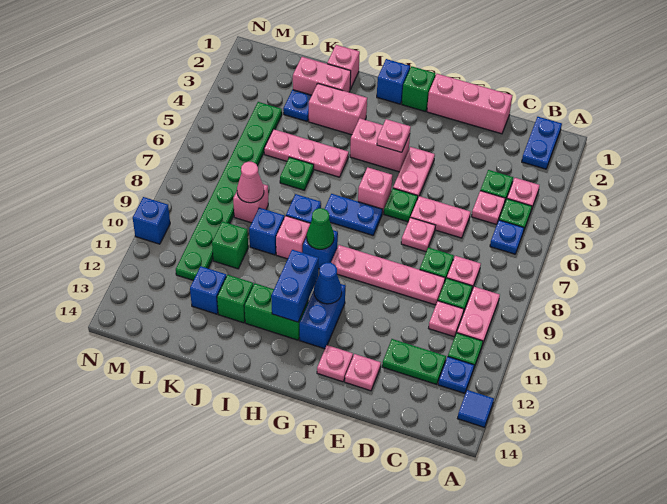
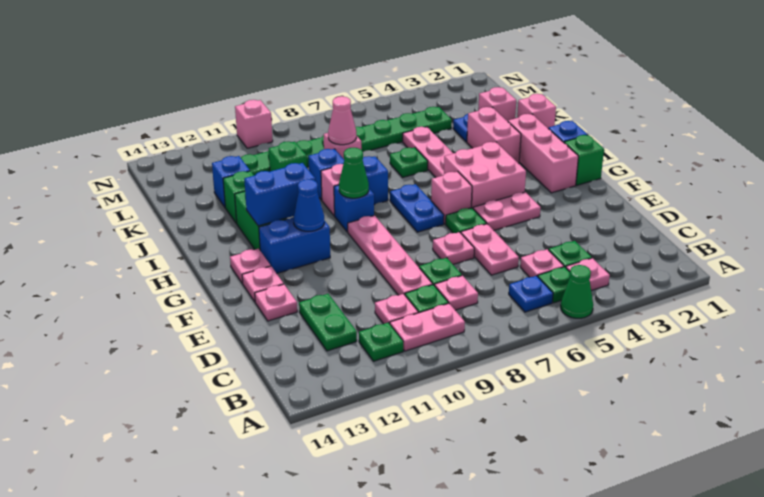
none -> green 1x1 cone [561,265,593,318]
blue 1x1 tile [458,390,494,427] -> none
blue 1x2 plate [522,117,562,169] -> none
blue 1x1 plate [438,357,474,394] -> none
pink 1x3 brick [427,74,513,134] -> pink 1x3 brick moved to [508,114,578,193]
pink 1x2 brick [350,118,410,172] -> pink 2x2 brick [444,142,526,208]
pink 1x1 plate [377,119,411,152] -> pink 1x1 plate moved to [230,249,271,283]
pink 1x2 brick [293,57,351,95] -> pink 1x1 brick [478,87,516,121]
blue 1x1 brick [133,197,170,244] -> pink 1x1 brick [235,100,273,148]

